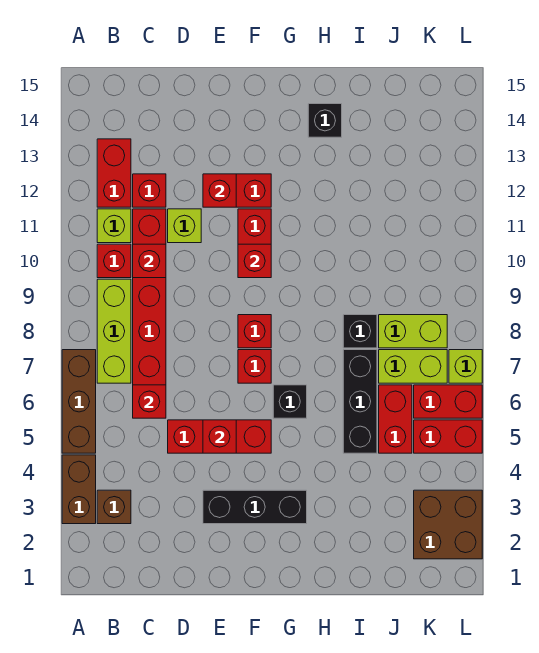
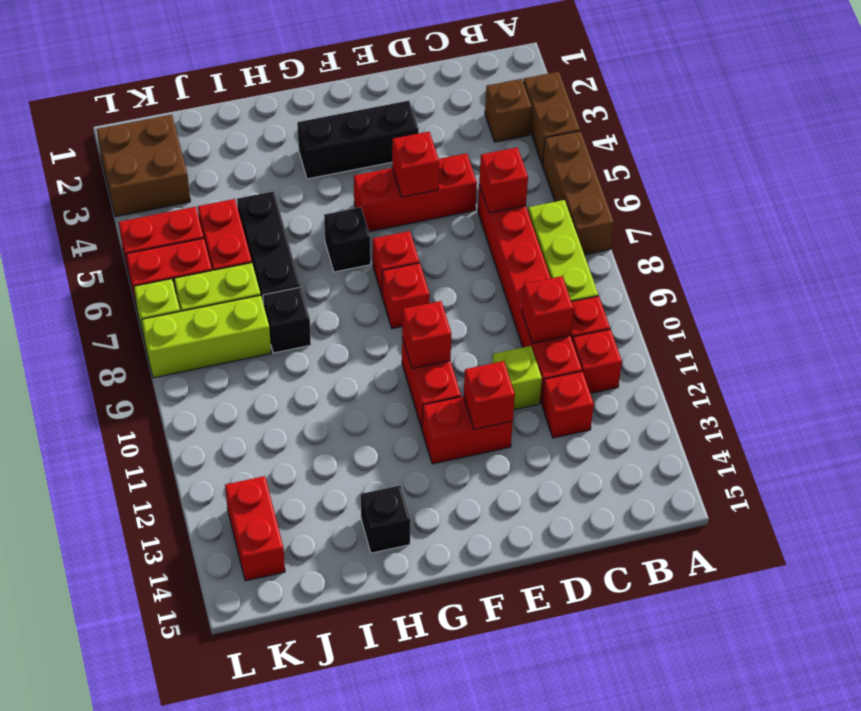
lime 1x1 brick [97,209,131,243] -> red 1x1 brick [572,329,622,393]
red 1x2 brick [97,139,131,207] -> red 1x2 brick moved to [225,476,285,581]
lime 1x2 brick [379,315,447,348] -> lime 1x3 brick [142,295,271,378]

